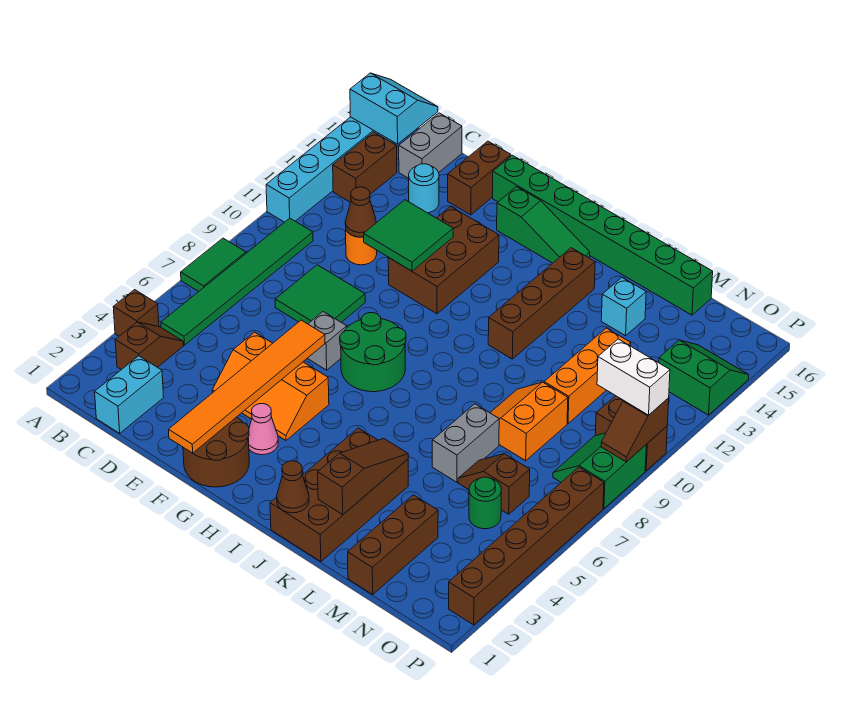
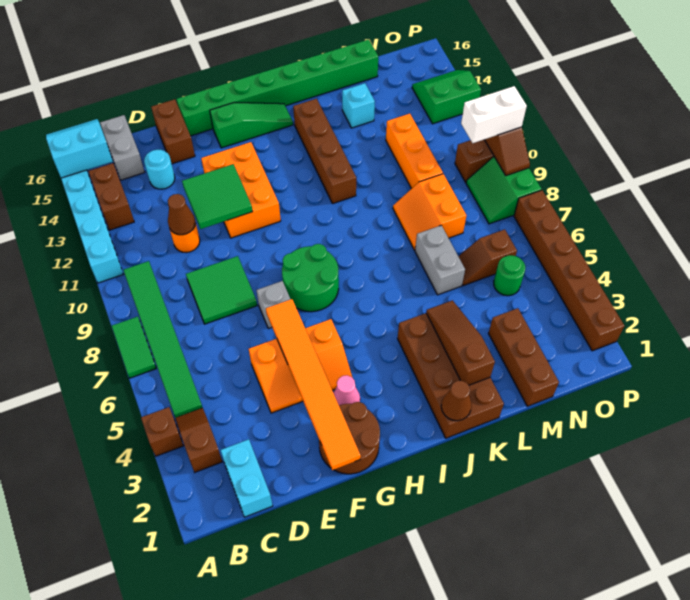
brown 2x3 brick [388,206,499,314] -> orange 2x3 brick [201,142,281,238]

